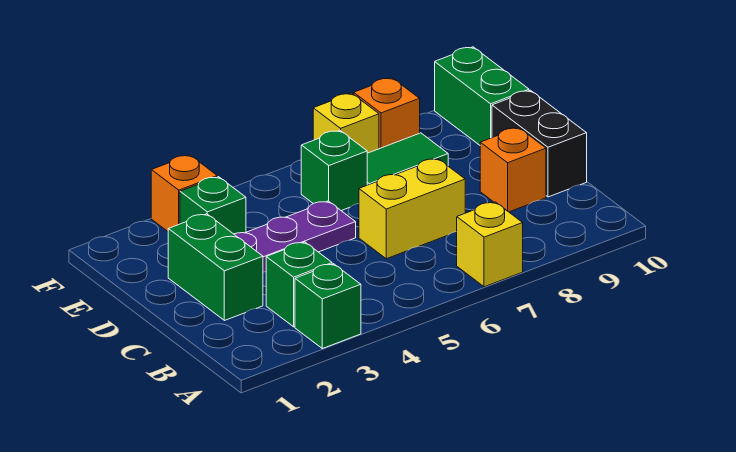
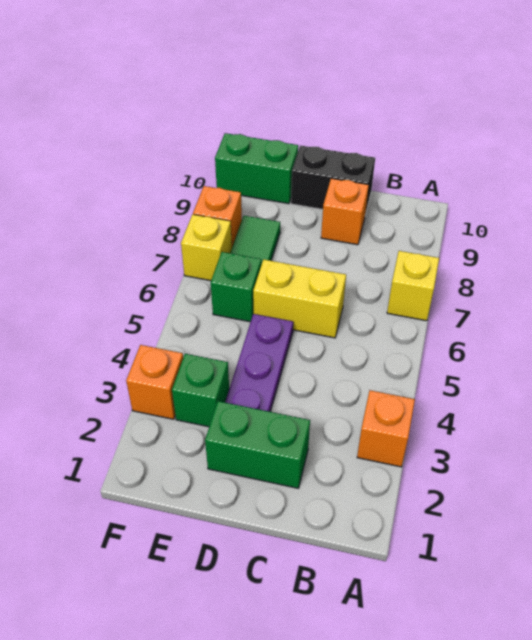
green 1x1 brick [295,264,361,349] -> orange 1x1 brick [357,390,415,467]
green 1x1 brick [266,242,332,327] -> none
yellow 1x2 brick [359,159,465,259] -> yellow 1x2 brick turned to [253,260,346,338]

